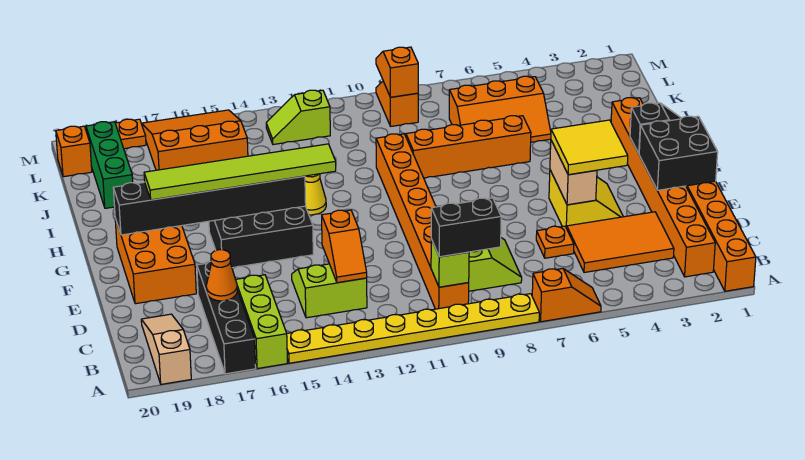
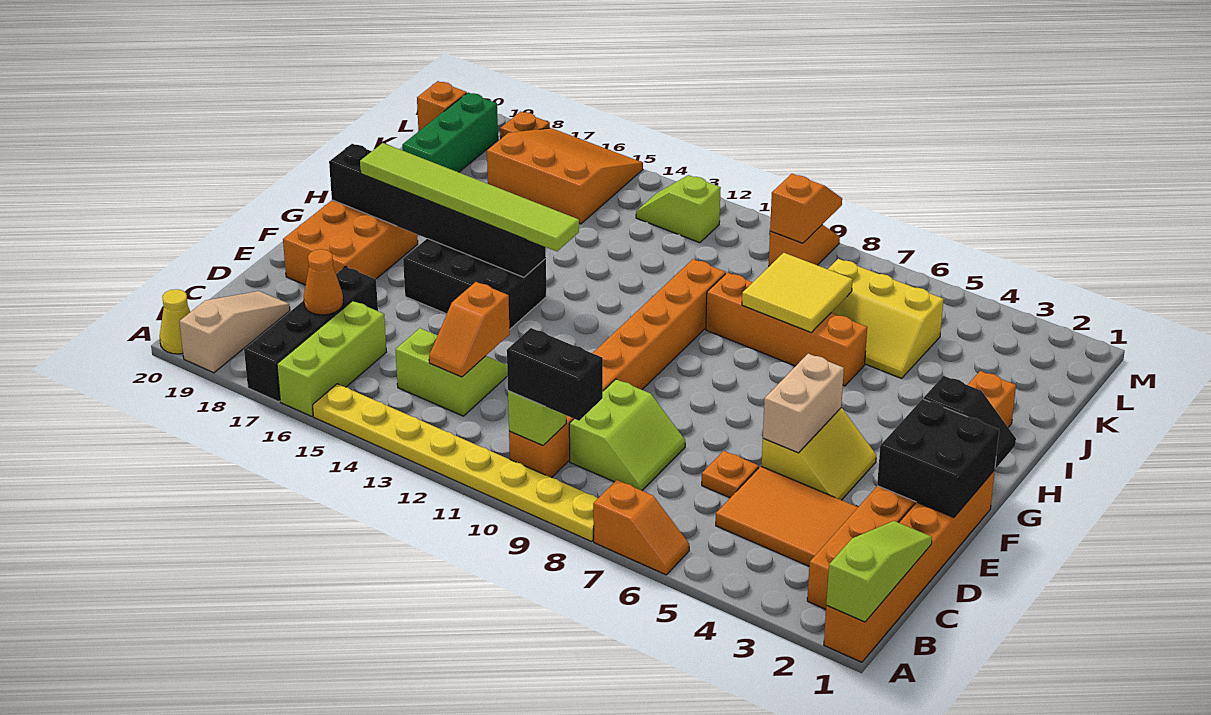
none -> lime 1x3 slope [826,521,932,622]
yellow 2x2 tile [551,120,628,175] -> yellow 2x2 tile moved to [742,253,853,332]
yellow 1x1 cone [305,174,326,215] -> yellow 1x1 cone moved to [160,289,190,354]
orange 2x3 slope [449,76,551,142] -> yellow 2x3 slope [828,259,944,378]

